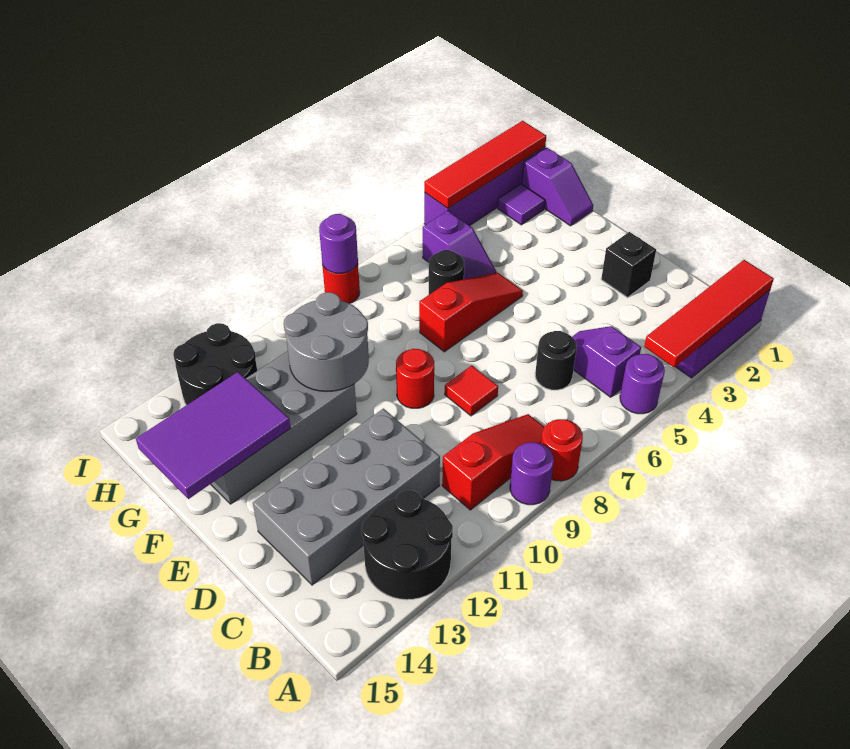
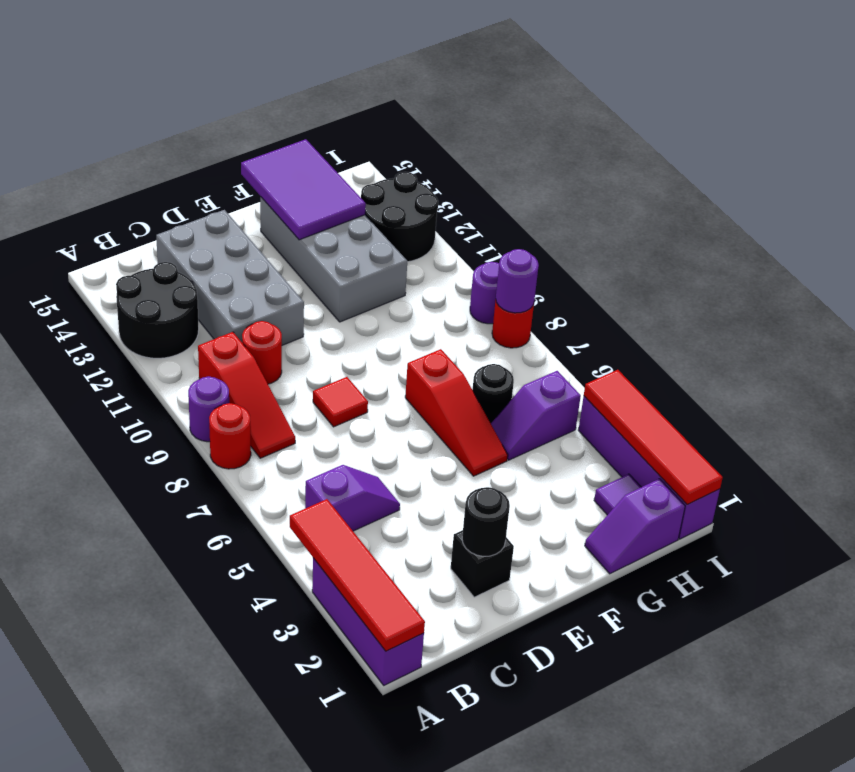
purple 1x1 round brick [620,354,665,414] -> purple 1x1 round brick moved to [470,262,499,324]
black 1x1 round brick [535,331,577,390] -> black 1x1 round brick moved to [462,487,510,556]
red 1x1 round brick [396,349,434,408] -> red 1x1 round brick moved to [242,321,282,384]
grey 2x2 round brick [284,292,369,392] -> none

